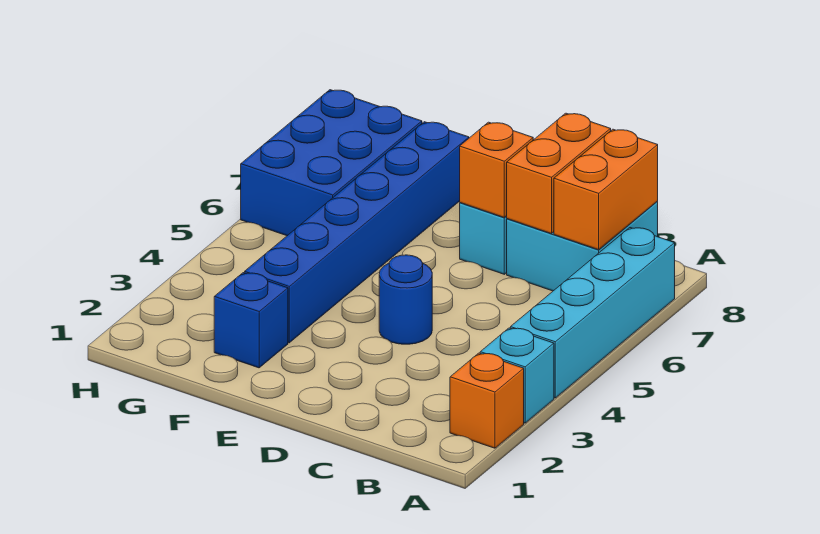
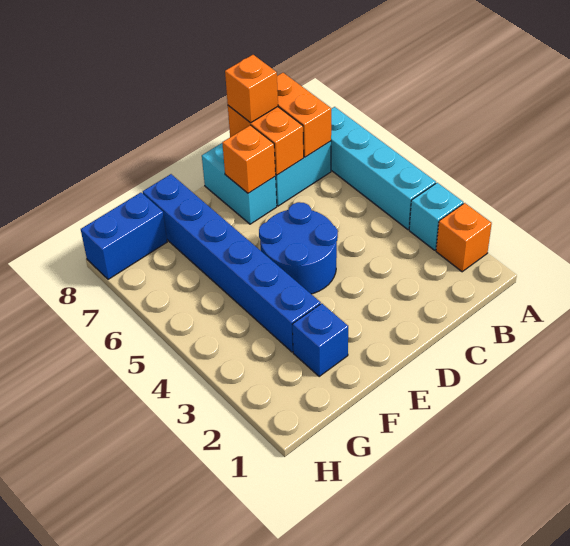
none -> orange 1x1 brick [225,55,278,123]
blue 1x1 round brick [379,255,432,344] -> blue 2x2 round brick [259,202,338,294]
blue 2x3 brick [241,90,422,236] -> blue 1x2 brick [81,193,167,279]

